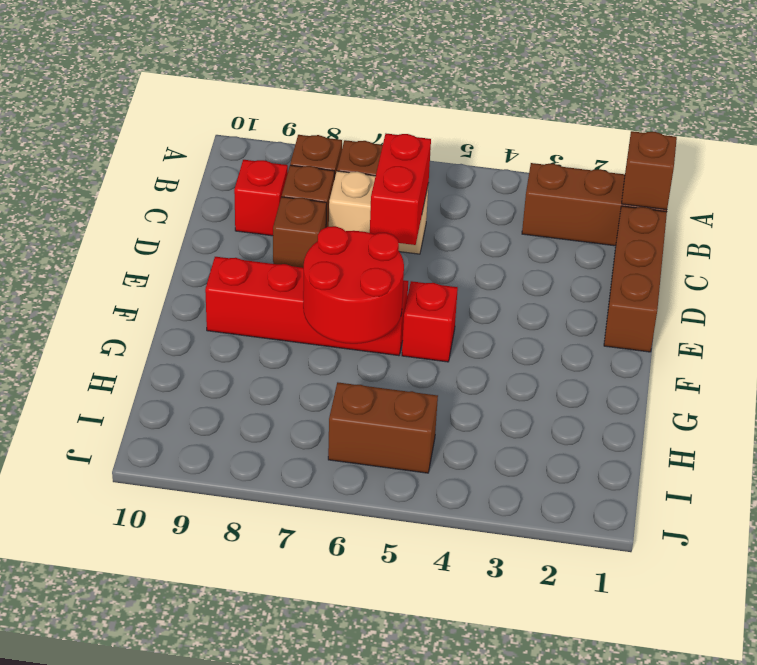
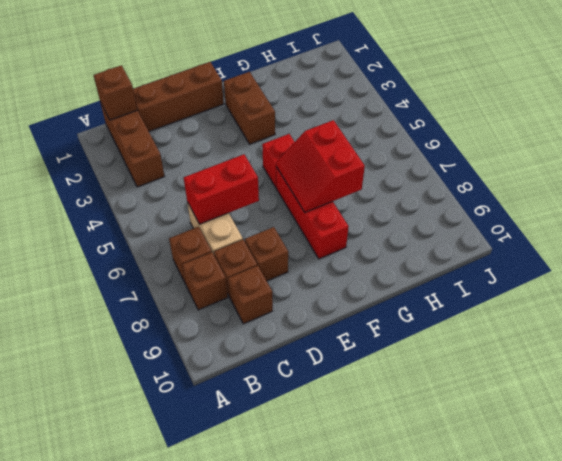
red 1x1 brick [234,160,288,236] -> brown 1x1 brick [228,266,273,324]
red 1x4 brick [205,257,408,356] -> red 1x3 brick [276,167,349,259]
red 2x2 round brick [303,226,404,344] -> red 2x2 slope [276,120,365,212]
brown 1x2 brick [328,382,438,473] -> brown 1x2 brick moved to [224,72,275,144]

